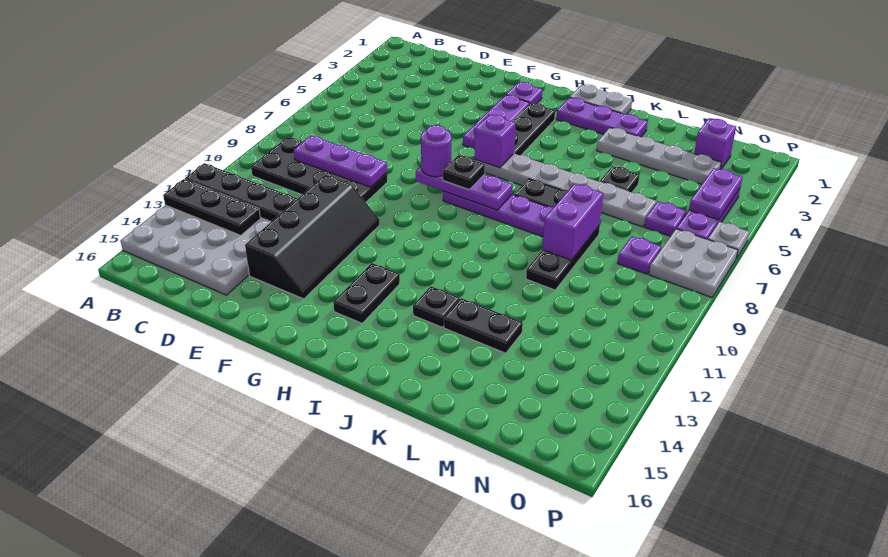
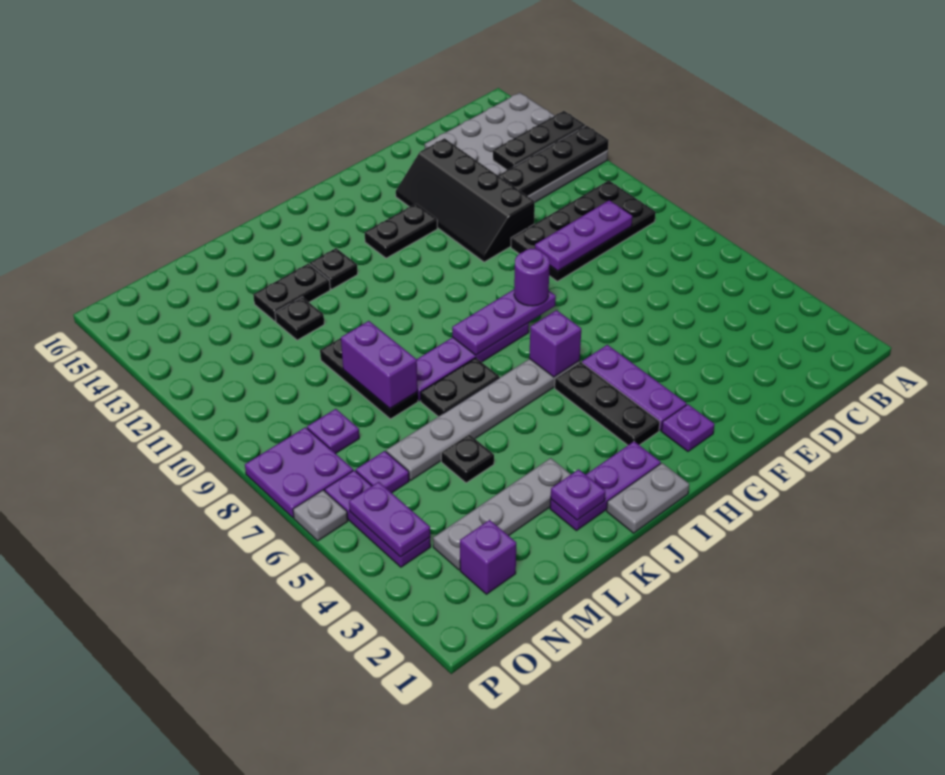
black 1x1 plate [443,155,485,190] -> black 1x1 plate moved to [275,297,324,340]
black 1x2 plate [333,263,400,323] -> black 1x2 plate turned to [365,204,437,258]
none -> purple 1x1 plate [551,469,605,520]
grey 2x2 plate [649,229,738,297] -> purple 2x2 plate [245,427,353,518]

